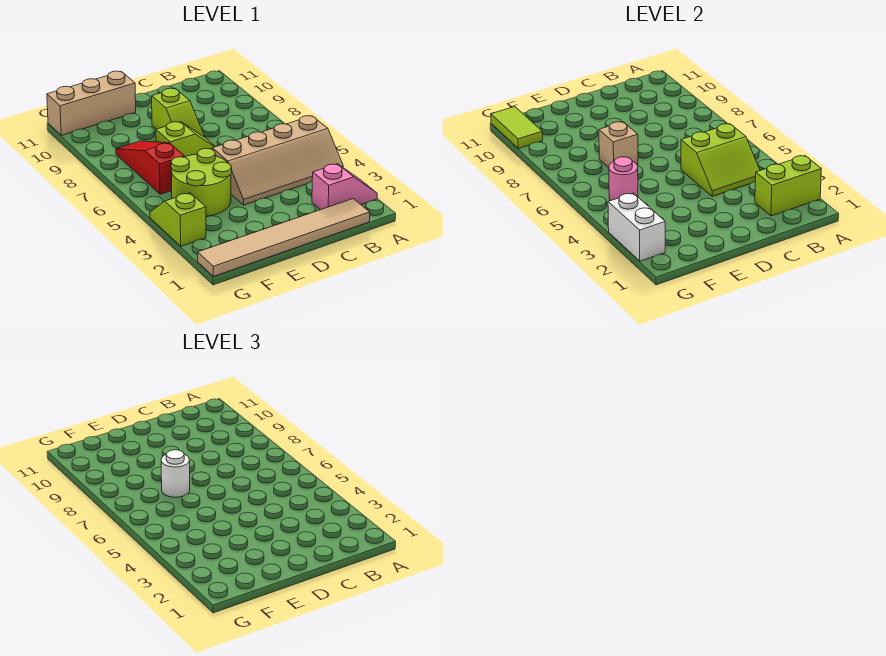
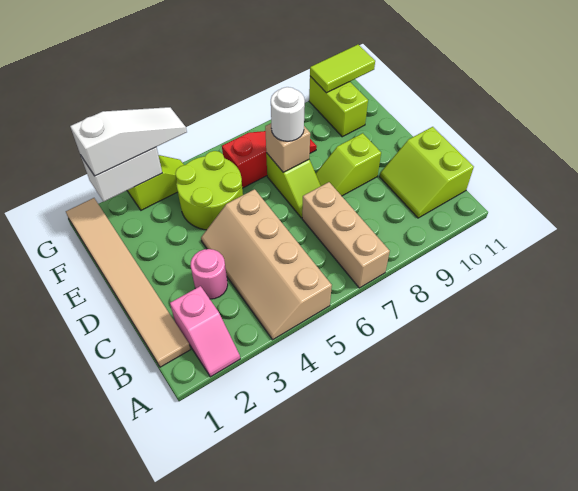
lime 1x2 brick [755,156,821,216] -> lime 1x2 brick moved to [309,76,368,137]
lime 2x2 slope [681,124,760,196] -> lime 2x2 slope moved to [380,127,474,218]
tan 1x3 brick [47,71,136,135] -> tan 1x3 brick moved to [302,182,390,288]
pink 1x1 round brick [609,157,638,201] -> pink 1x1 round brick moved to [191,249,228,299]
none -> white 1x3 slope [70,107,187,176]

